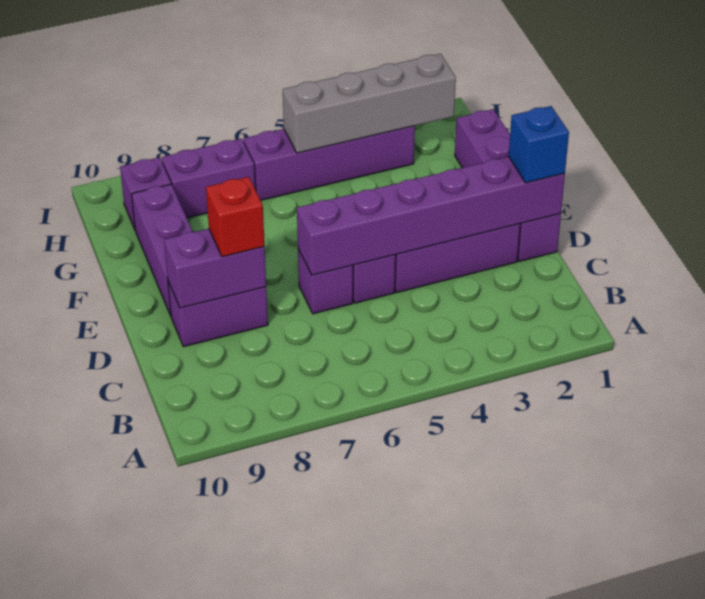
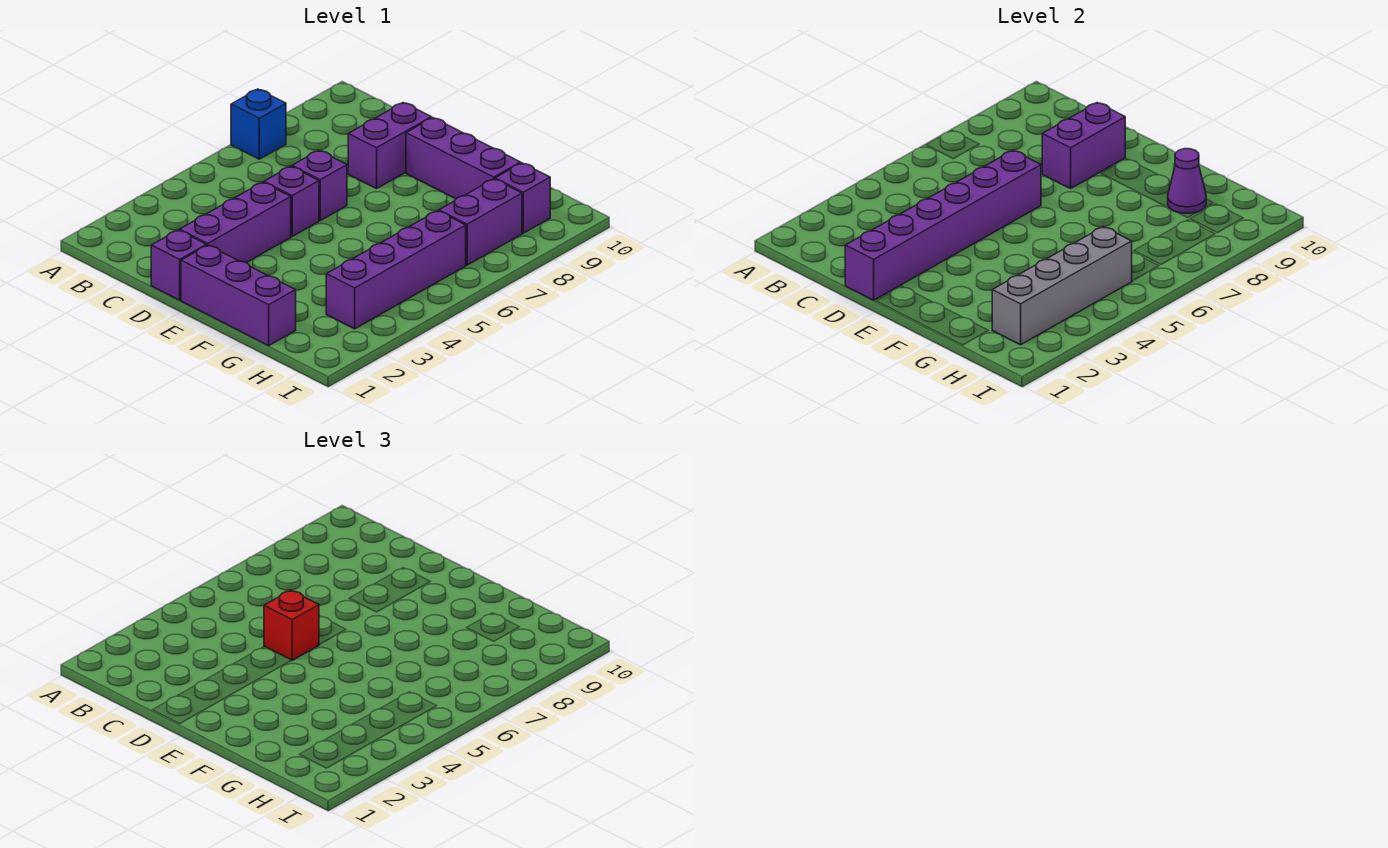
blue 1x1 brick [509,106,569,183] -> blue 1x1 brick moved to [231,89,286,159]
red 1x1 brick [206,177,264,257] -> red 1x1 brick moved to [264,590,319,660]
none -> purple 1x1 cone [1168,149,1206,213]

